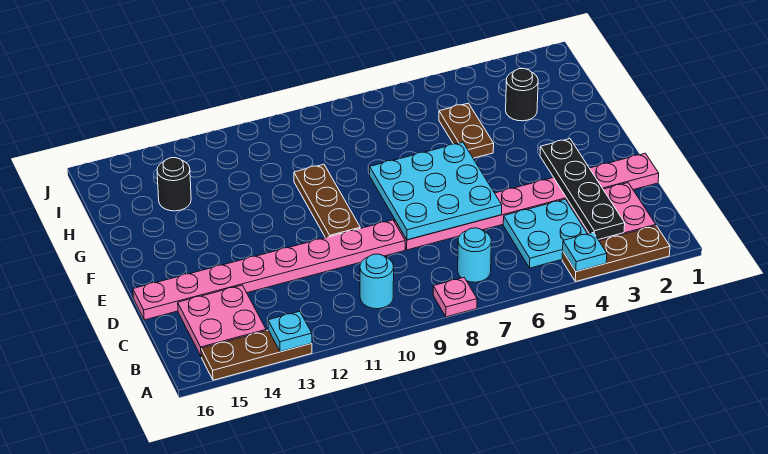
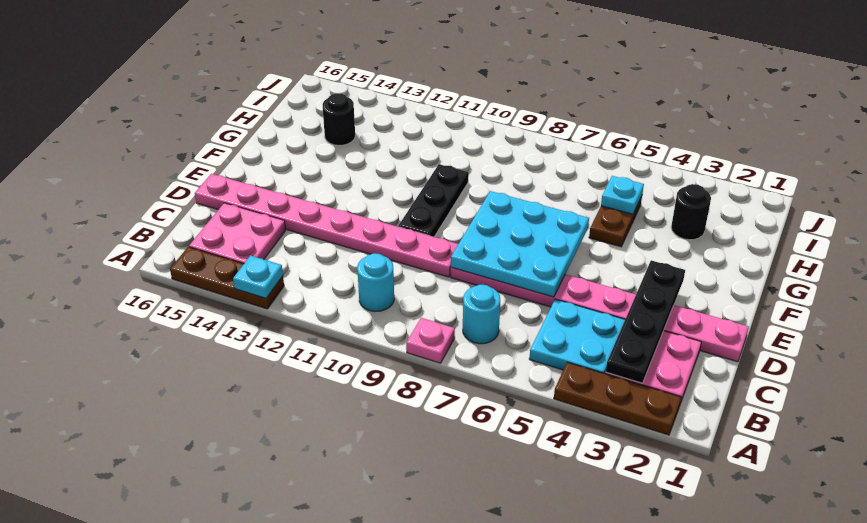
cyan 1x1 plate [563,233,607,271] -> cyan 1x1 plate moved to [601,176,644,214]
brown 1x3 plate [294,164,360,238] -> black 1x3 plate [398,164,469,237]

